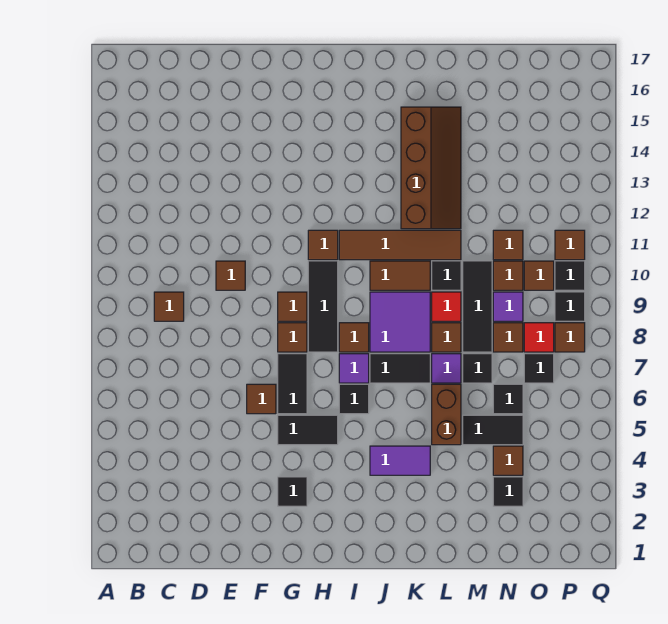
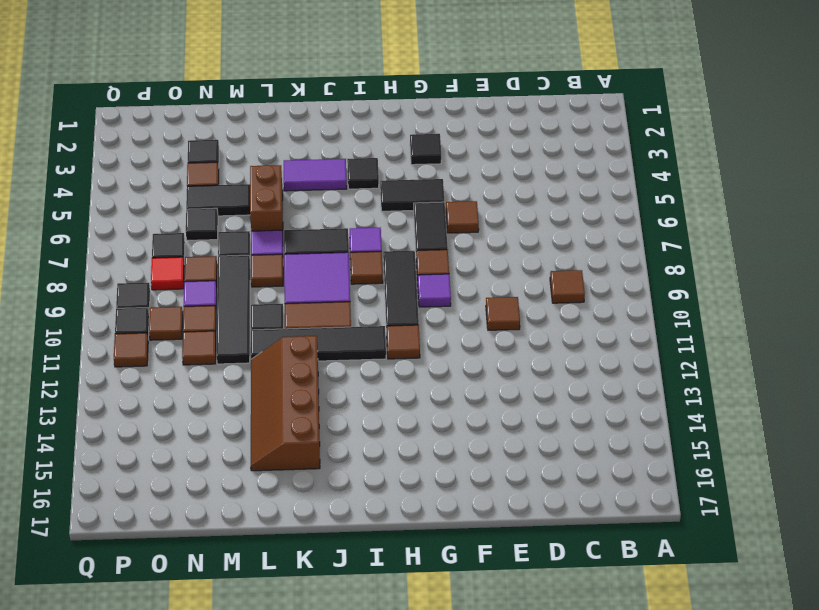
brown 1x1 tile [278,292,307,321] -> purple 1x1 tile [418,274,451,307]
black 1x1 tile [339,384,369,414] -> black 1x1 tile moved to [347,158,379,189]
brown 1x4 tile [339,230,461,260] -> black 1x4 tile [251,326,386,361]
red 1x1 tile [432,292,461,321] -> none
black 1x3 tile [463,261,492,352] -> black 1x4 tile [217,255,250,364]
brown 1x1 tile [555,323,585,352] -> none

